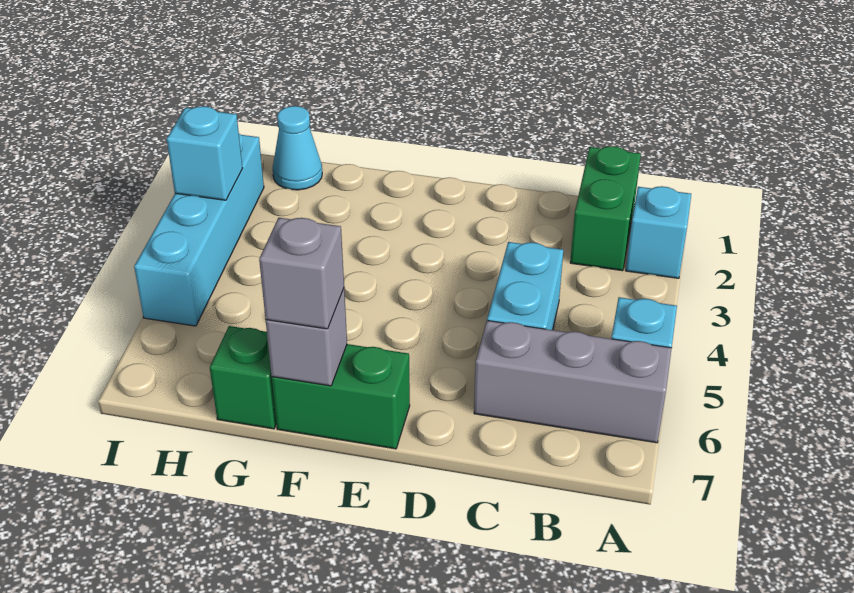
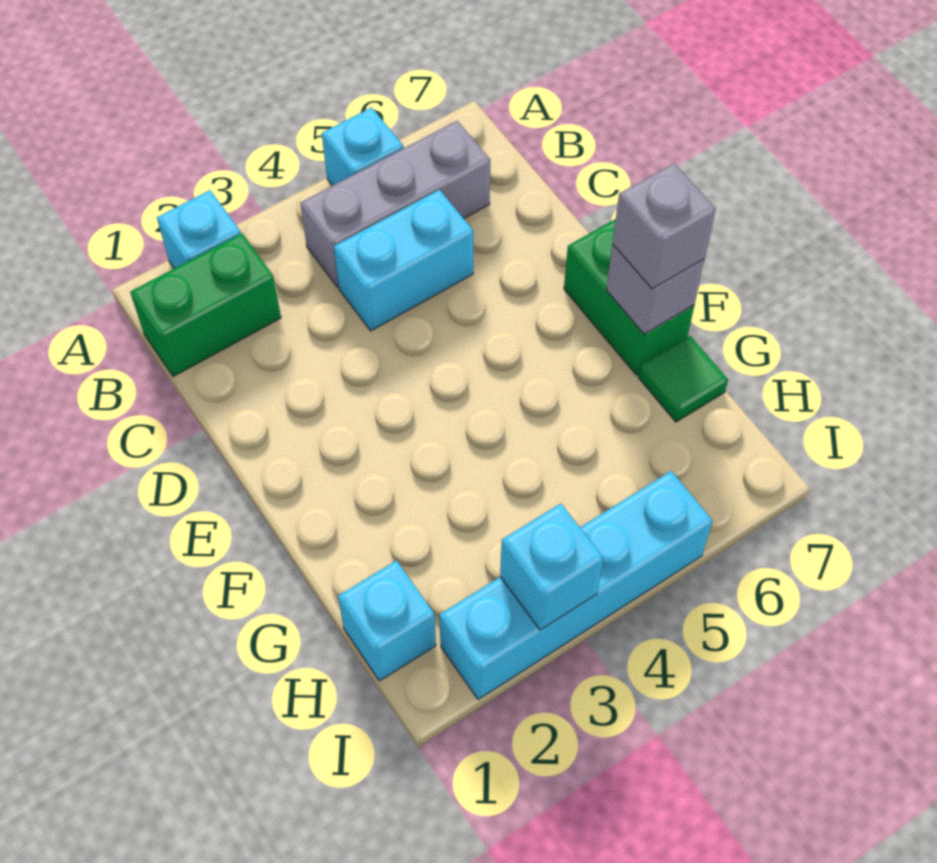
grey 1x3 brick [474,321,672,443] -> grey 1x3 brick turned to [300,121,490,287]
green 1x1 brick [210,326,276,429] -> green 1x1 tile [639,336,728,422]
cyan 1x1 cone [273,106,322,190] -> cyan 1x1 brick [338,561,436,681]

